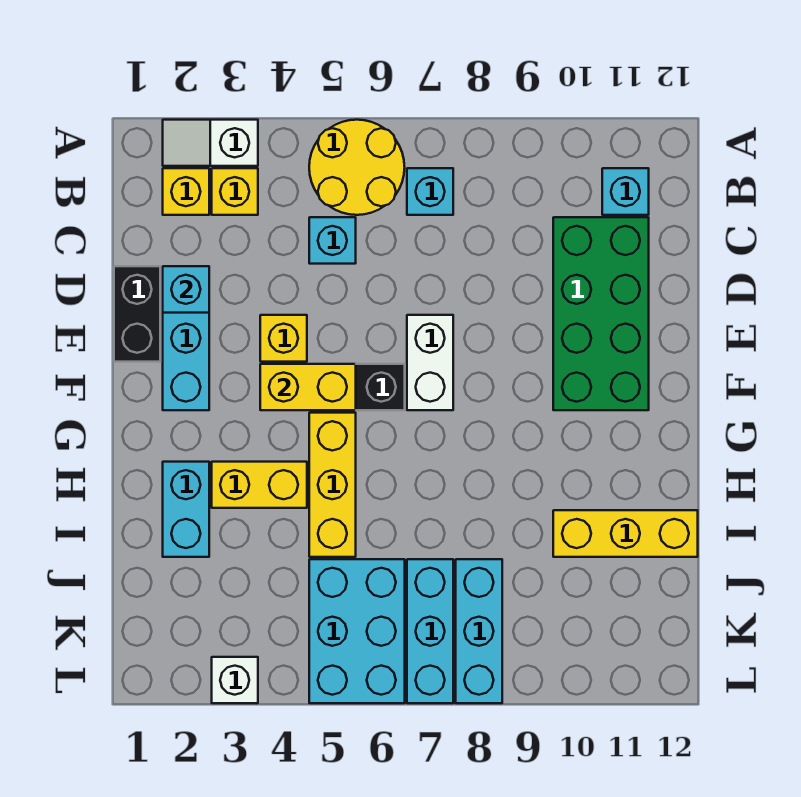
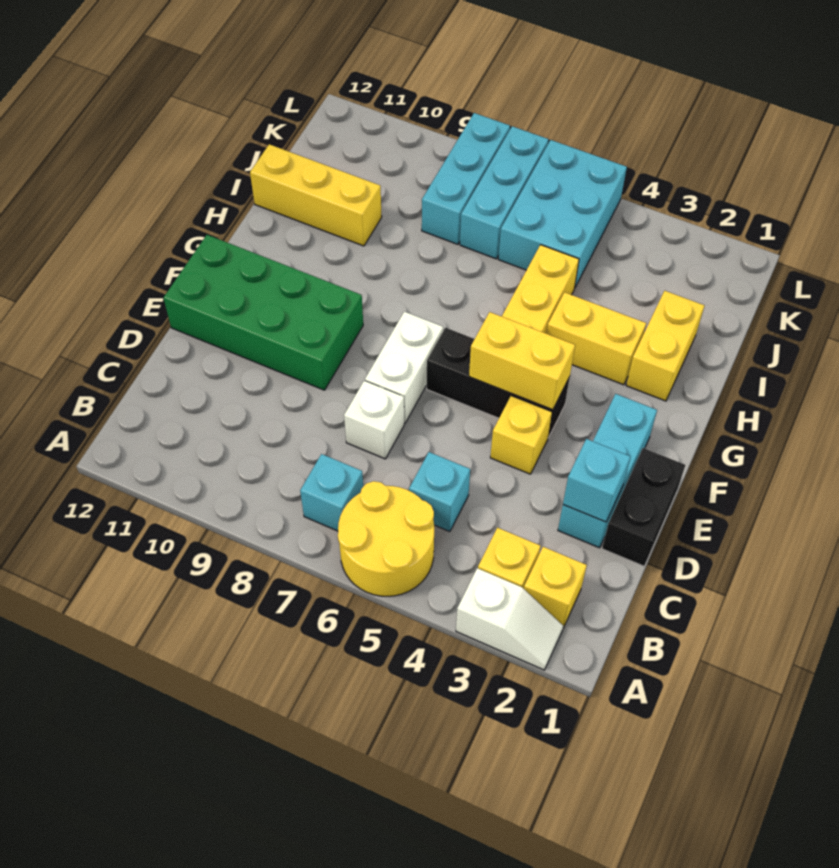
cyan 1x1 brick [602,168,649,215] -> none
green 2x4 brick [553,217,649,410] -> green 2x4 brick turned to [164,235,363,390]
cyan 1x2 brick [163,462,209,557] -> yellow 1x2 brick [626,291,705,401]
white 1x1 brick [212,657,258,703] -> white 1x1 brick moved to [344,381,404,459]

